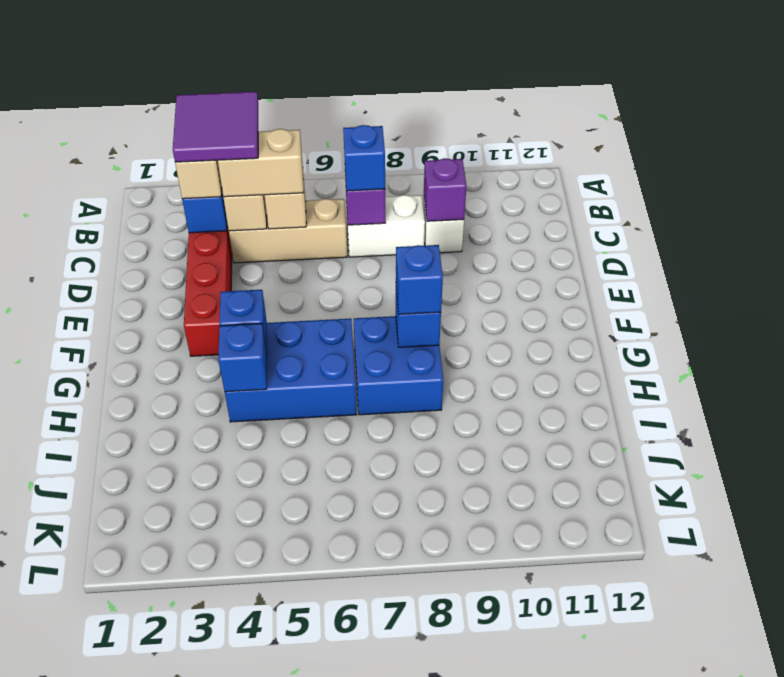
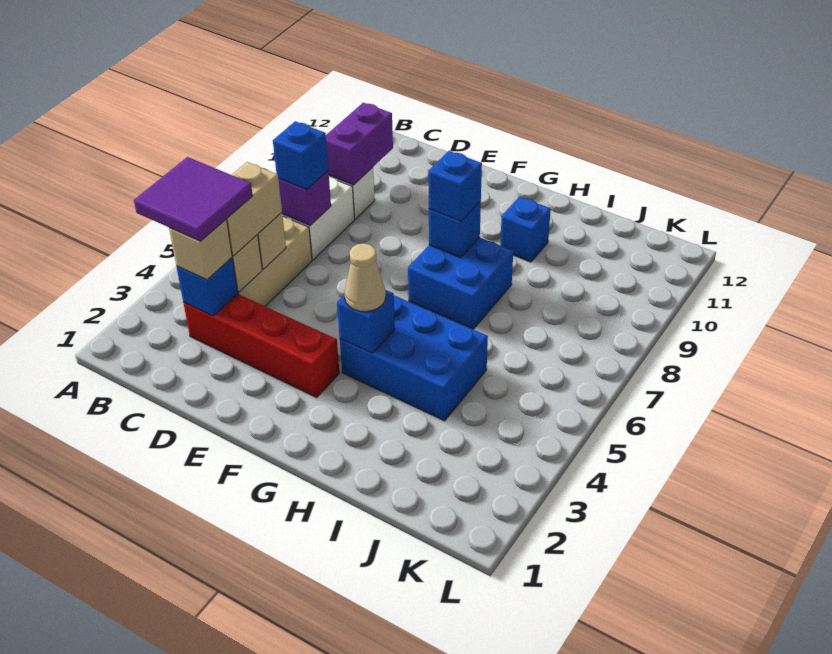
purple 1x1 brick [424,158,467,221] -> purple 1x2 brick [326,103,393,185]
blue 2x3 brick [225,319,357,422] -> blue 2x3 brick turned to [340,296,488,421]
none -> tan 1x1 cone [344,243,386,312]
blue 1x1 brick [218,323,267,392] -> blue 1x1 brick moved to [500,197,551,262]

